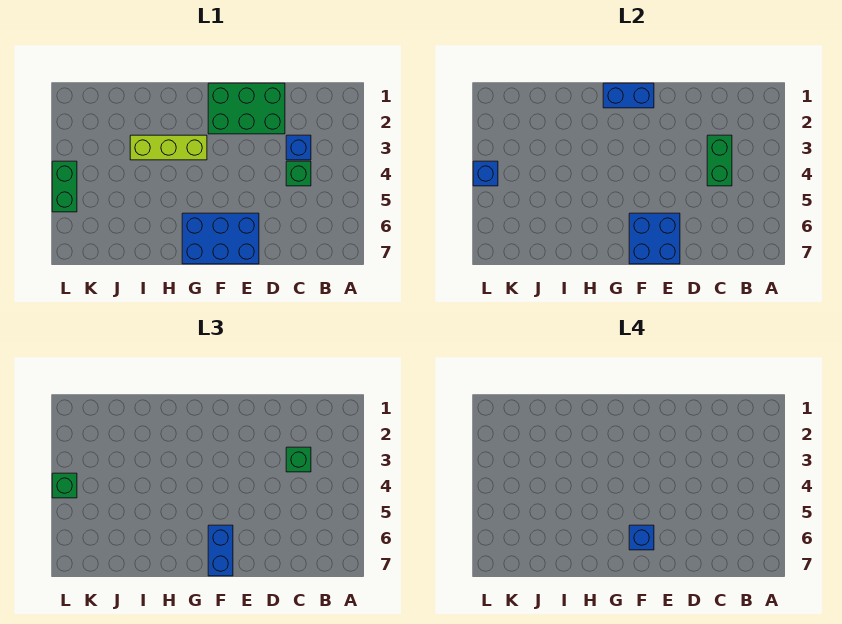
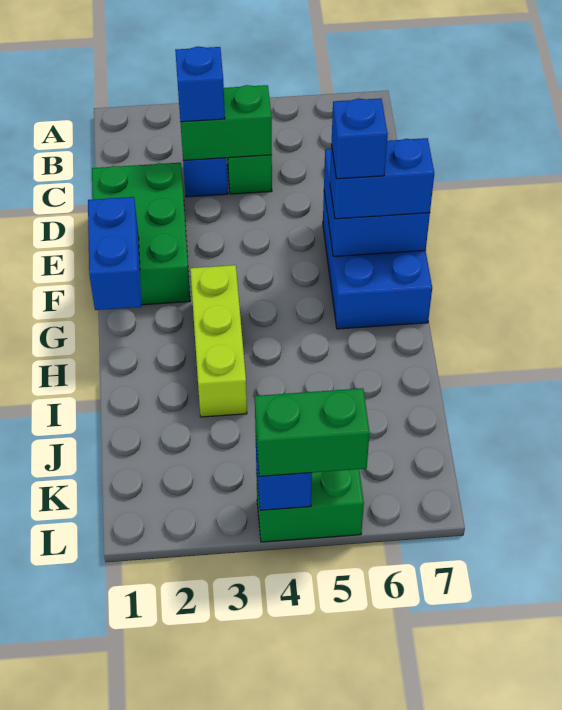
green 1x1 brick [286,447,311,472] -> blue 1x1 brick [175,47,225,122]
green 1x1 brick [52,473,77,498] -> green 1x2 brick [255,388,370,476]

